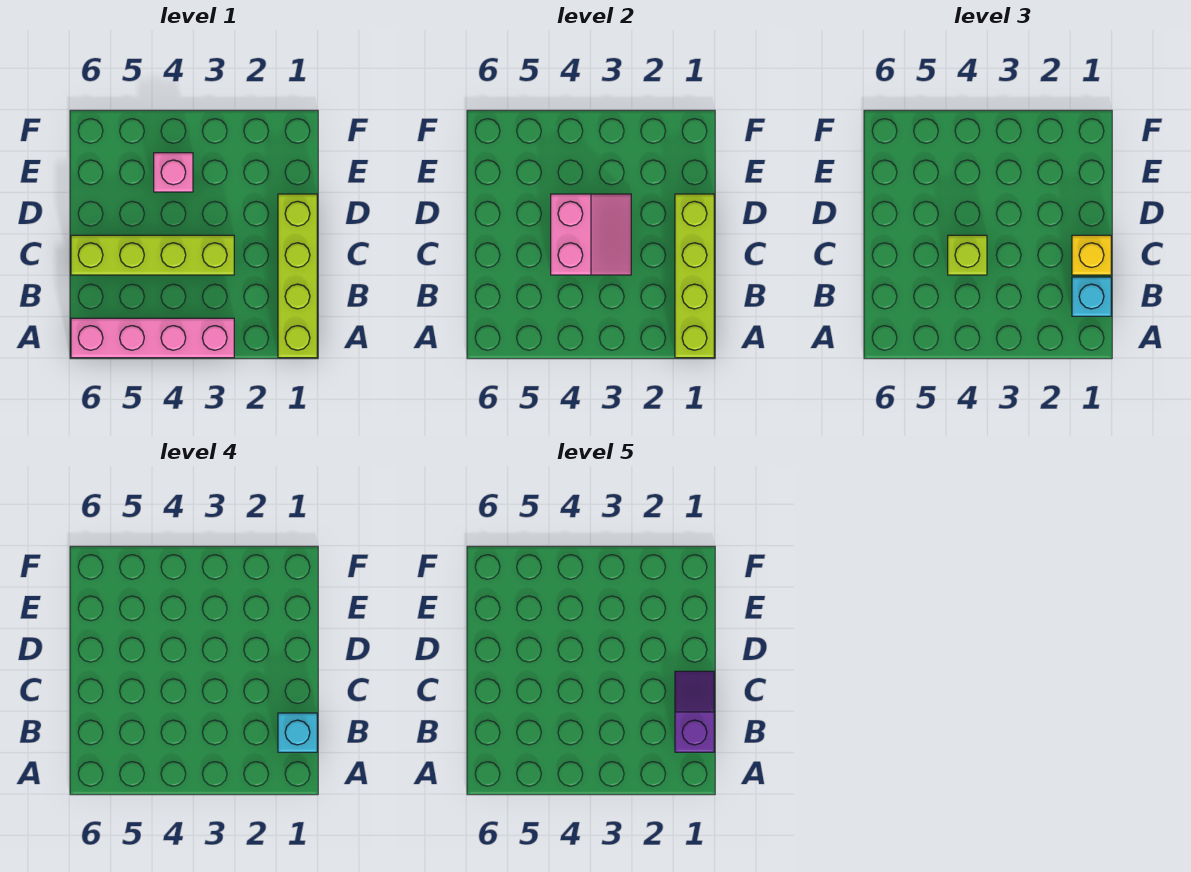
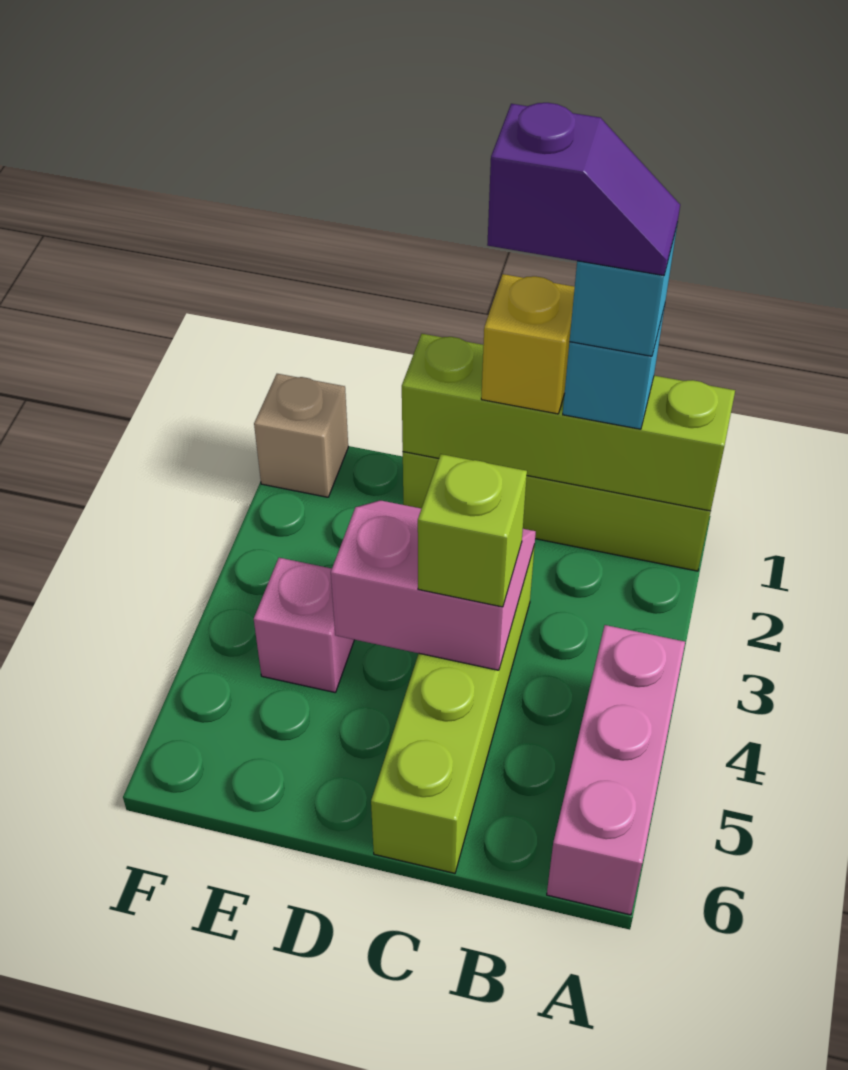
pink 1x4 brick [71,318,234,358] -> pink 1x3 brick [547,625,685,915]
purple 1x2 slope [675,671,714,752] -> purple 1x2 slope turned to [487,103,680,276]
none -> tan 1x1 brick [254,374,348,497]

